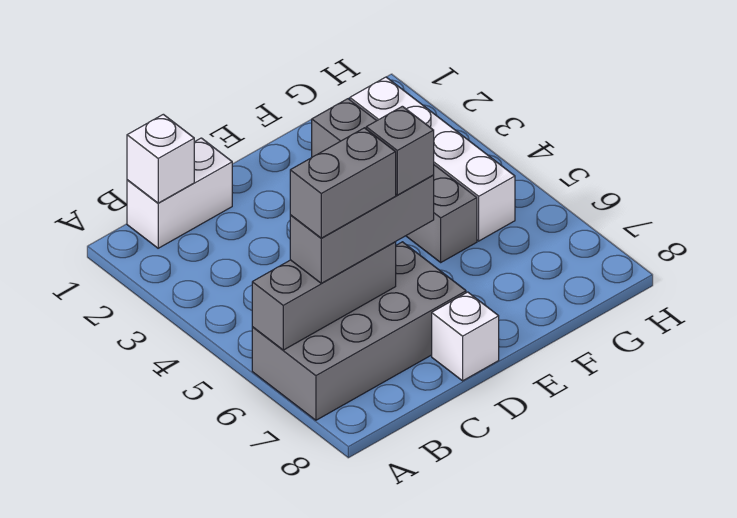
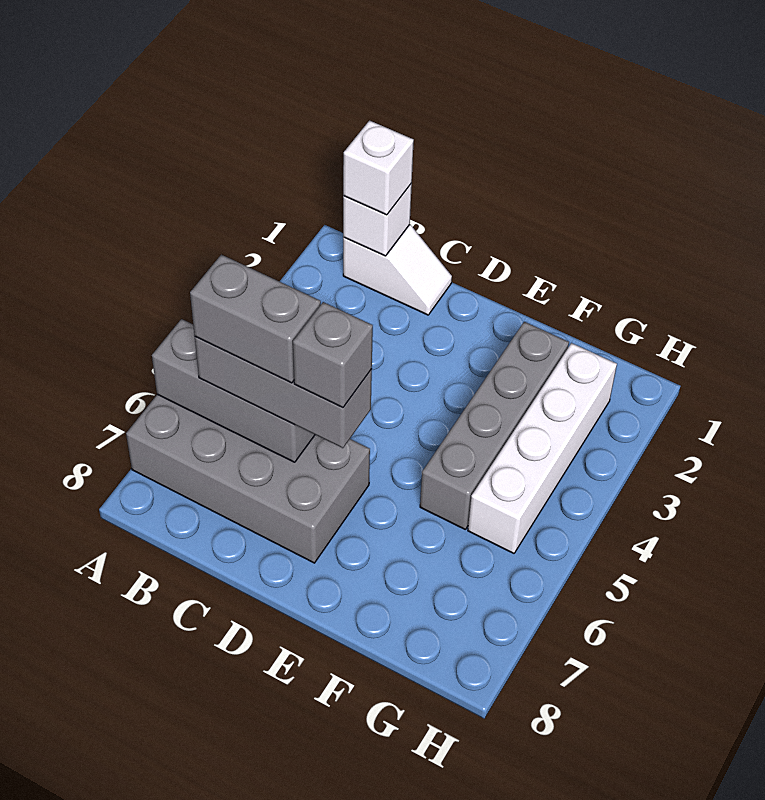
white 1x2 brick [127,138,232,248] -> white 1x2 slope [343,225,452,315]
white 1x1 brick [432,292,499,381] -> white 1x1 brick moved to [343,121,414,215]

